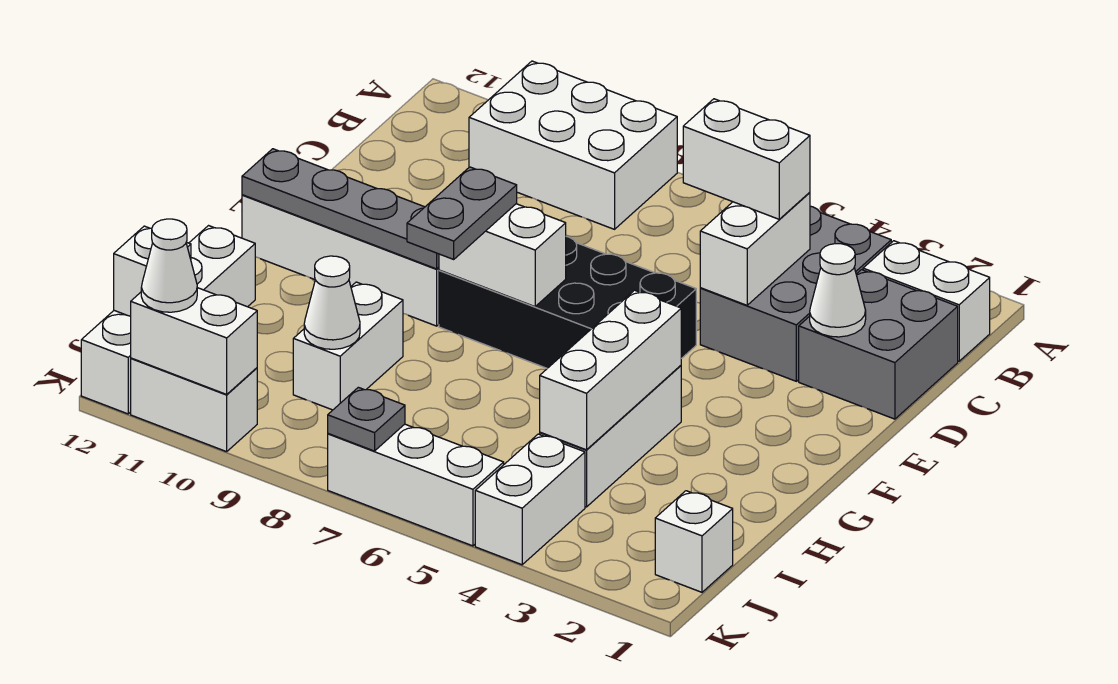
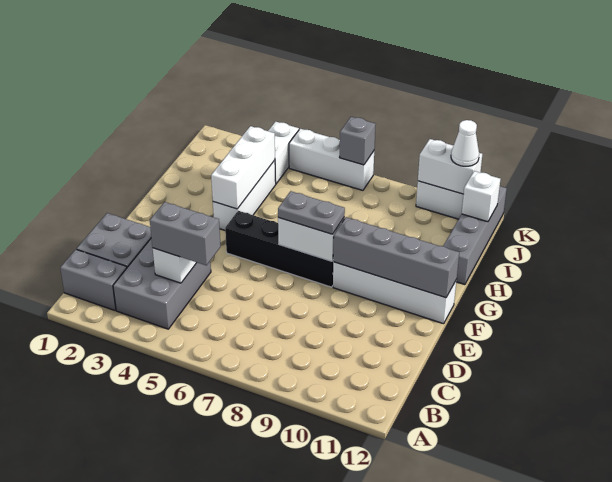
white 2x3 brick [469,61,677,229] -> none
white 1x2 brick [863,241,990,361] -> grey 1x2 brick [60,249,127,310]
white 1x2 brick [683,99,810,219] -> grey 1x2 brick [150,202,221,265]
white 1x1 cone [810,244,866,337] -> none
black 2x4 brick [439,236,696,368] -> black 1x4 brick [225,211,333,287]
grey 1x2 plate [407,167,517,259] -> grey 1x2 plate turned to [278,191,345,234]
grey 1x4 plate [242,149,439,269] -> grey 1x4 brick [333,217,459,298]
white 1x2 brick [293,282,403,410] -> none
white 1x4 brick [81,226,255,414] -> grey 1x4 brick [444,186,507,285]
white 1x1 cone [304,256,360,349] -> none
white 1x1 brick [655,491,733,592] -> none
grey 1x1 plate [328,387,405,451] -> grey 1x1 brick [340,117,376,165]

